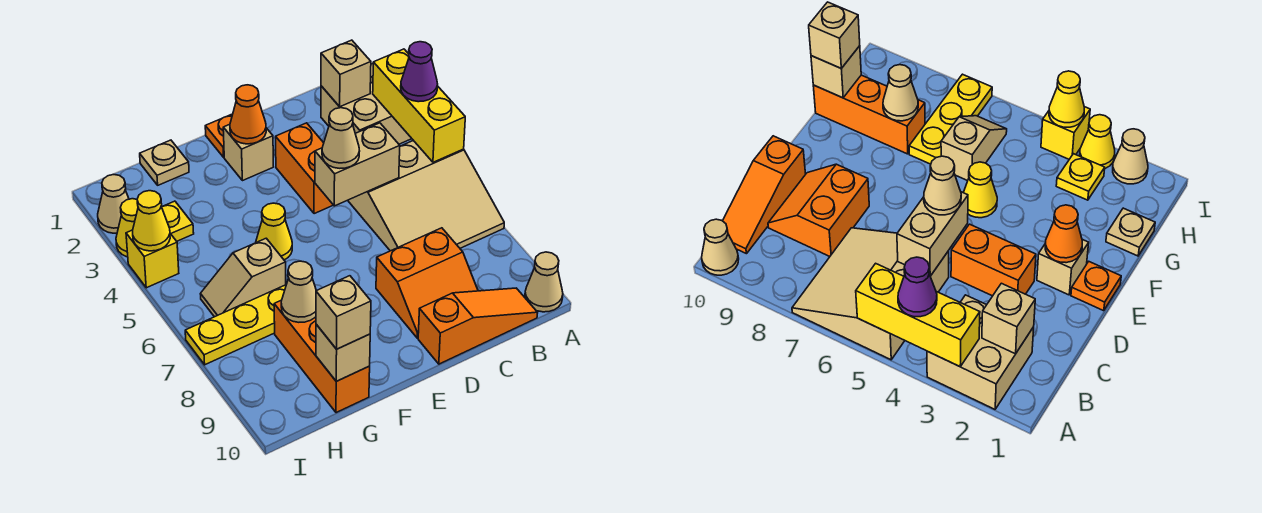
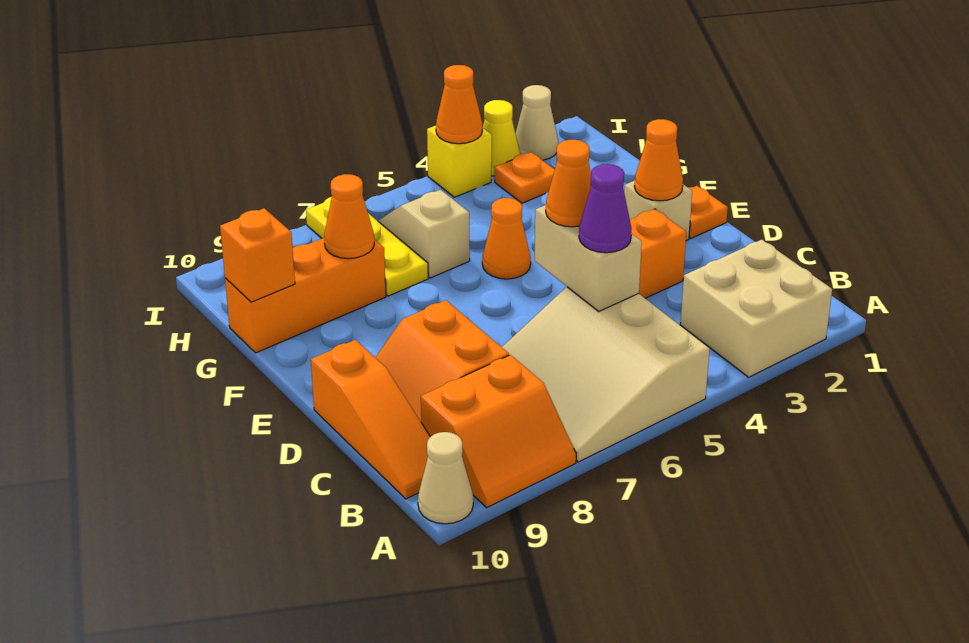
yellow 1x3 brick [373,49,465,162] -> none
purple 1x1 cone [401,42,438,102] -> purple 1x1 cone moved to [579,164,632,253]
none -> orange 2x2 slope [421,355,576,507]
tan 1x1 brick [321,40,371,107] -> none
tan 1x1 cone [322,108,359,168] -> orange 1x1 cone [546,140,591,227]
yellow 1x1 cone [256,203,292,260] -> orange 1x1 cone [482,198,531,279]
tan 1x1 plate [140,140,189,185] -> none
tan 1x1 cone [281,261,316,322] -> orange 1x1 cone [324,174,374,259]
tan 1x1 brick [316,324,370,381] -> orange 1x1 brick [220,208,295,302]
tan 1x1 brick [316,276,371,349] -> none
yellow 1x1 plate [162,201,194,241] -> orange 1x1 plate [495,152,555,203]
yellow 1x1 cone [133,191,170,251] -> orange 1x1 cone [436,65,483,144]

